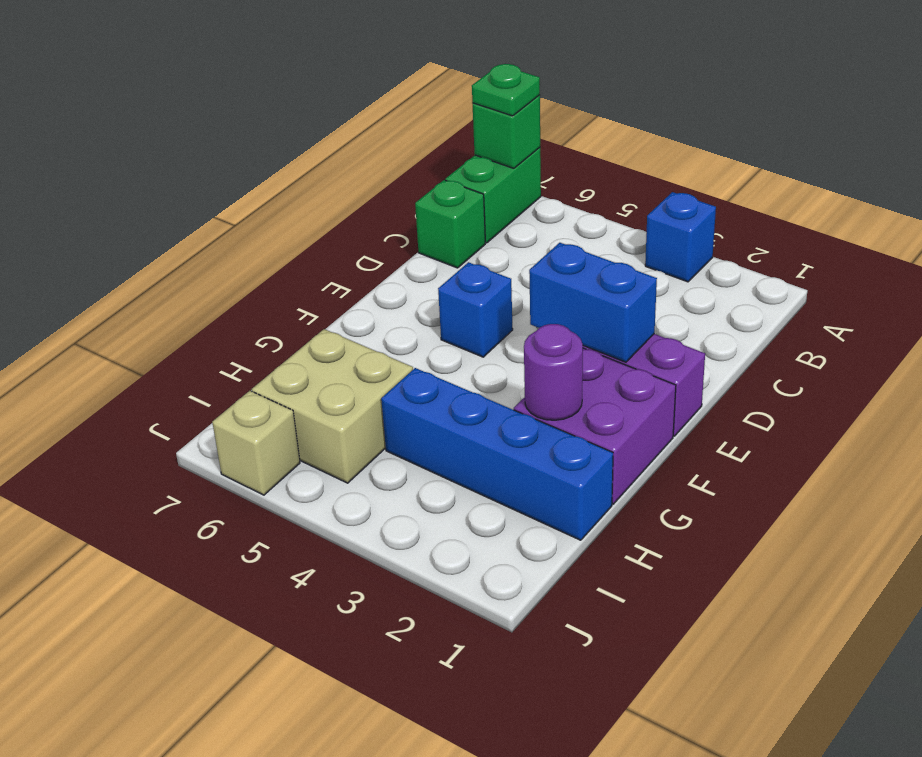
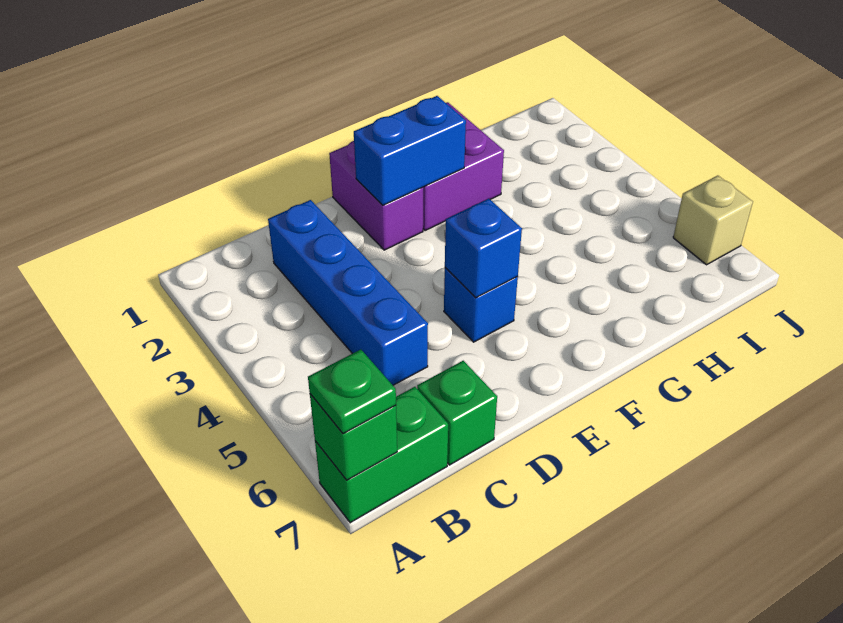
blue 1x1 brick [645,192,716,282] -> blue 1x1 brick moved to [445,199,522,298]
blue 1x2 brick [529,243,657,362] -> blue 1x2 brick turned to [354,96,466,205]
purple 1x1 round brick [524,324,583,420] -> none
blue 1x4 brick [381,368,613,540] -> blue 1x4 brick moved to [268,200,428,385]
tan 2x2 brick [252,329,413,483] -> none

